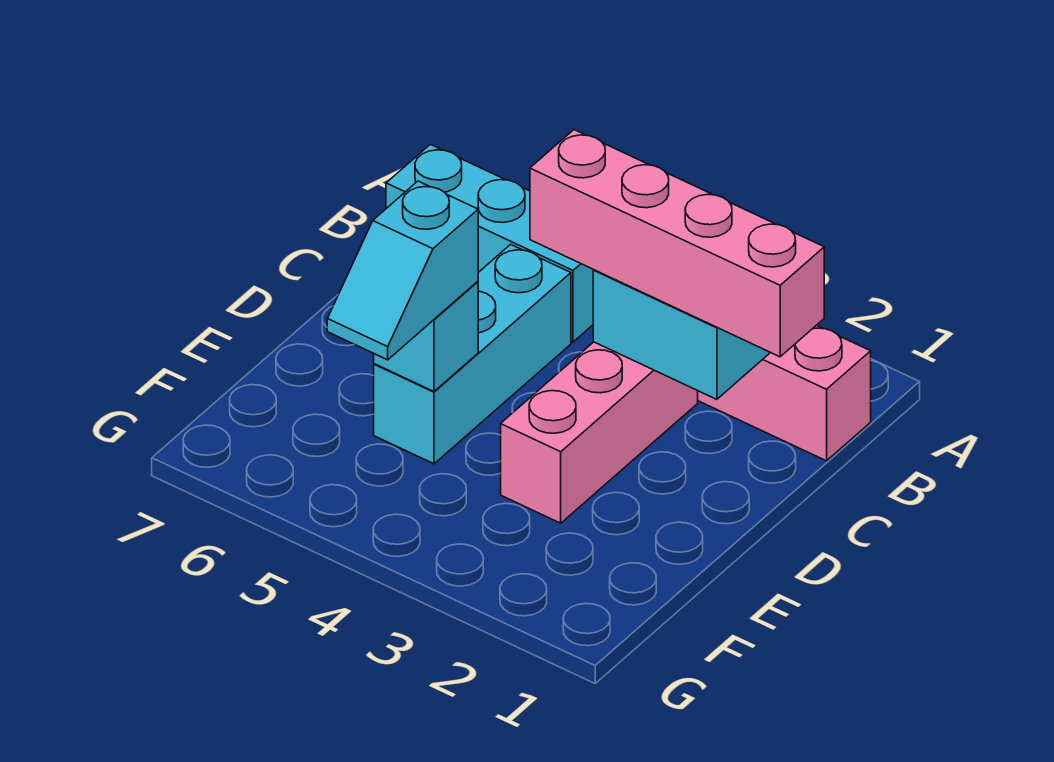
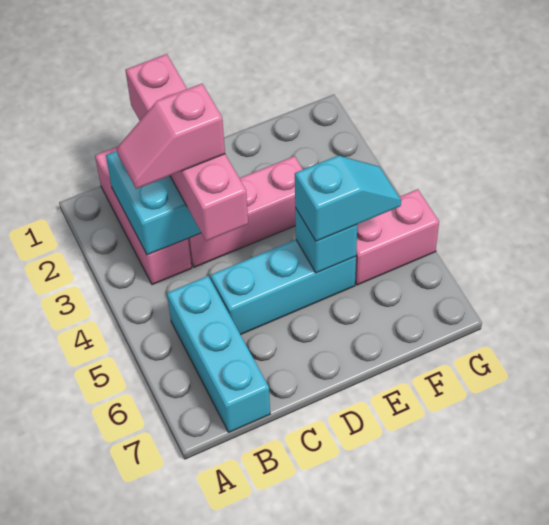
none -> pink 1x2 slope [117,84,225,189]
none -> pink 1x2 brick [355,189,439,285]

